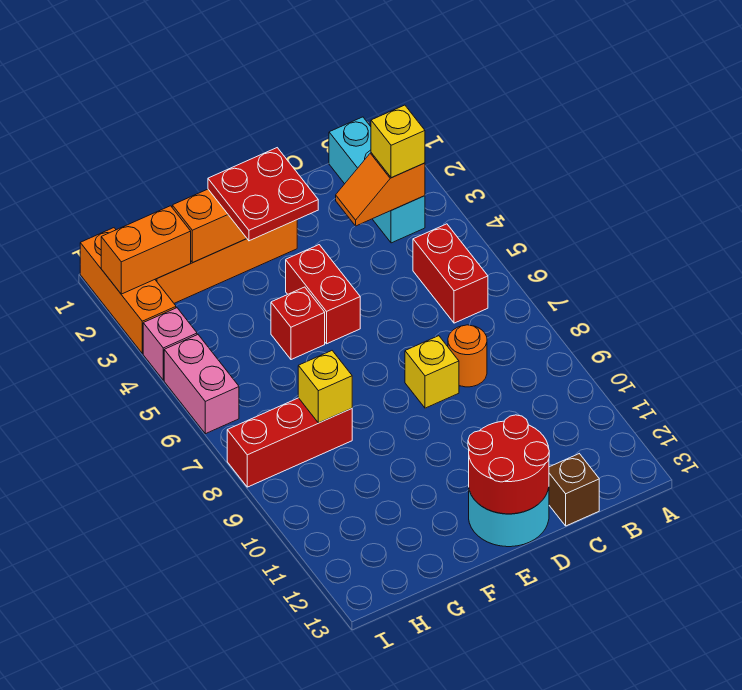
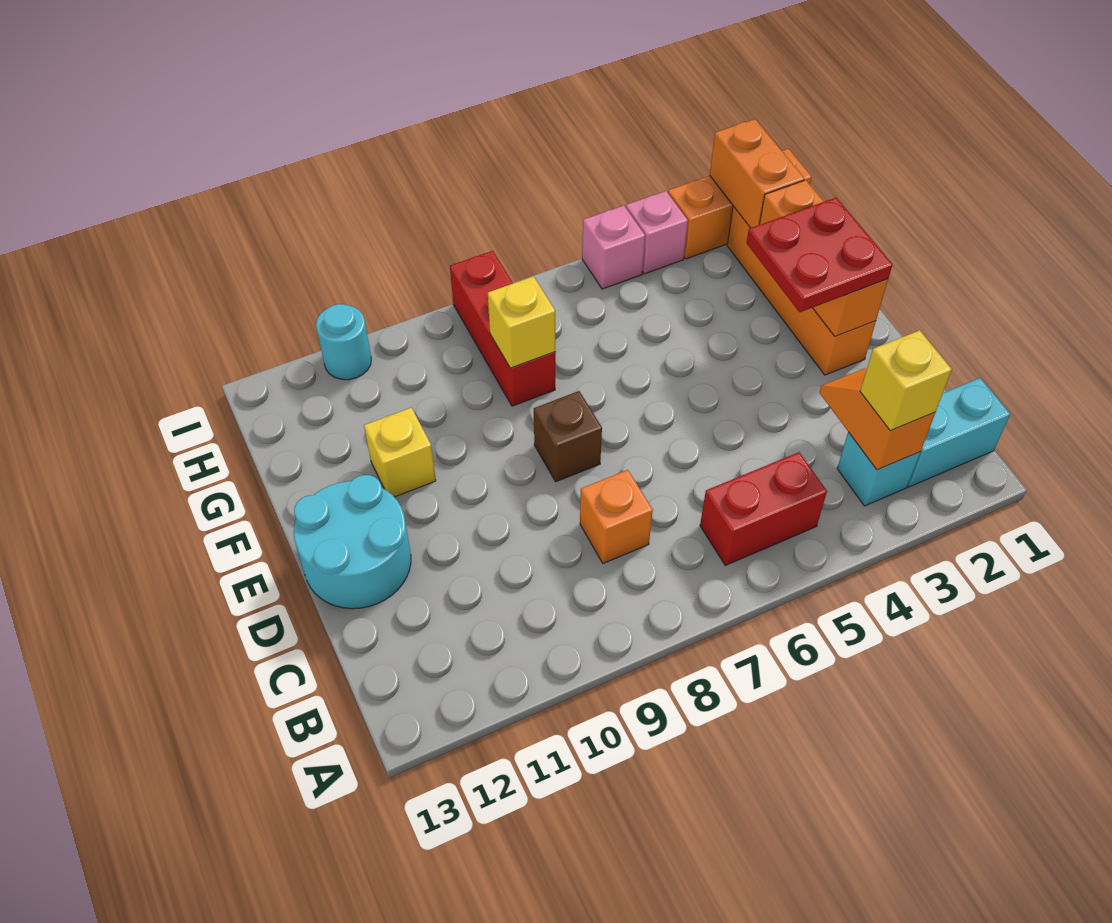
orange 1x1 round brick [448,325,487,387] -> orange 1x1 brick [580,470,653,563]
brown 1x1 brick [549,454,599,526] -> brown 1x1 brick moved to [534,391,602,482]
yellow 1x1 brick [405,336,459,408] -> yellow 1x1 brick moved to [364,408,436,497]
red 2x2 round brick [468,415,549,514] -> none
red 1x2 brick [286,245,360,344] -> none
red 1x1 brick [271,287,325,360] -> none
pink 1x2 brick [164,335,239,434] -> pink 1x1 brick [582,206,645,289]
none -> cyan 1x1 round brick [316,304,371,380]

